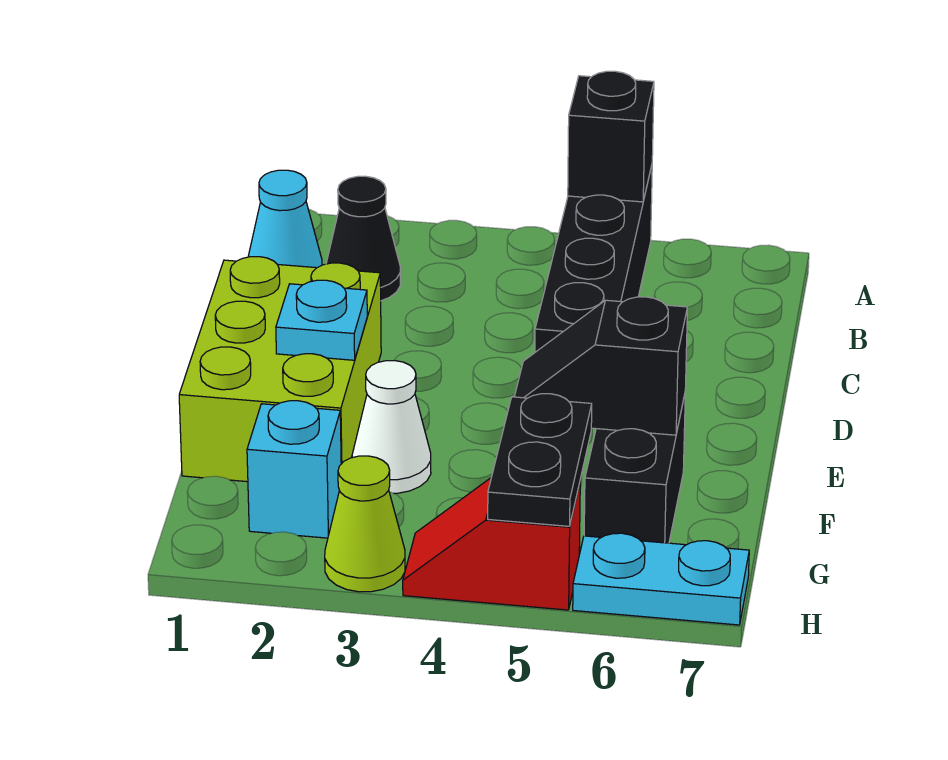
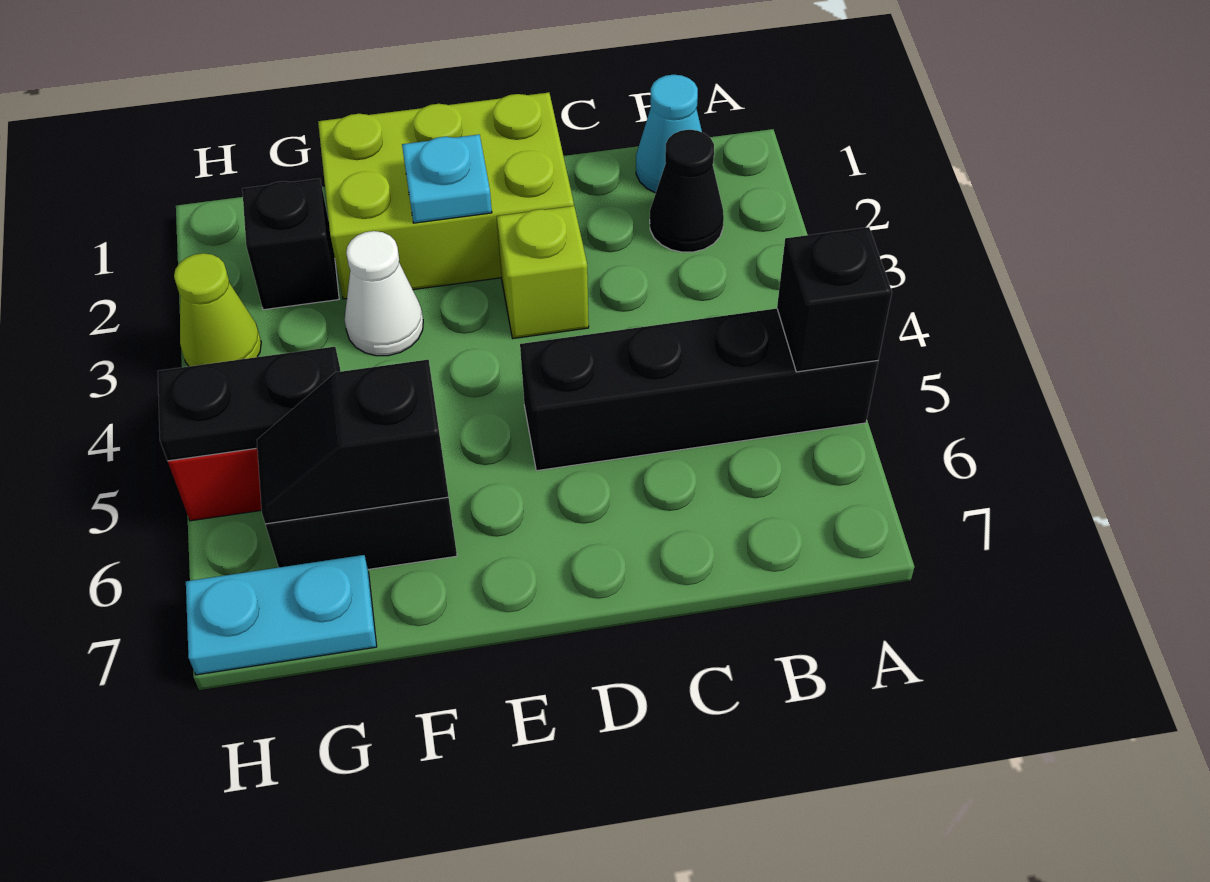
none -> lime 1x1 brick [497,206,589,338]
black 1x2 slope [514,297,687,435] -> black 1x2 slope turned to [257,360,448,524]
cyan 1x1 brick [247,401,341,538] -> black 1x1 brick [242,178,339,310]
cyan 1x2 plate [573,533,749,625] -> cyan 1x2 plate turned to [186,555,377,675]

